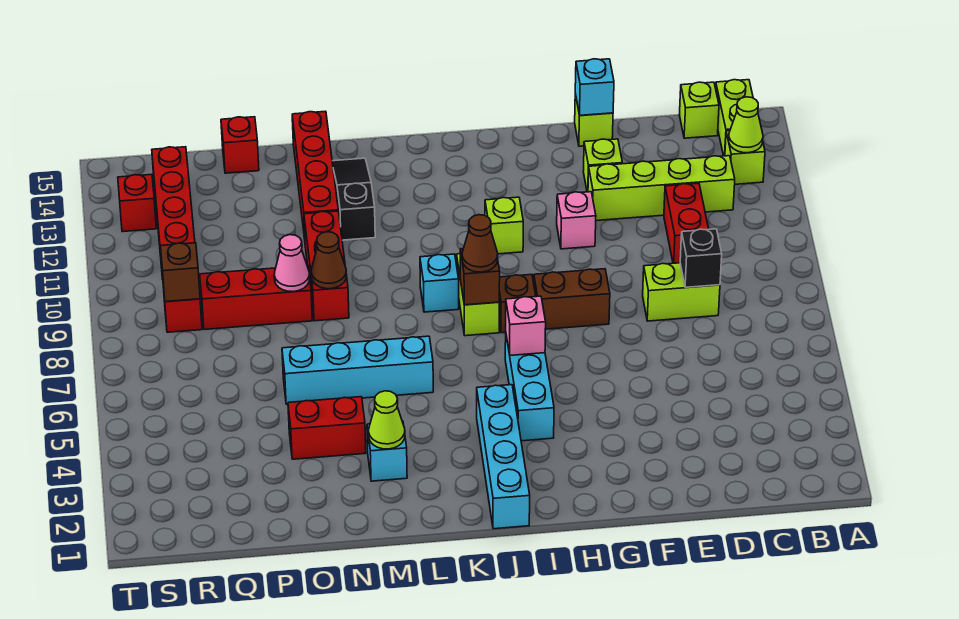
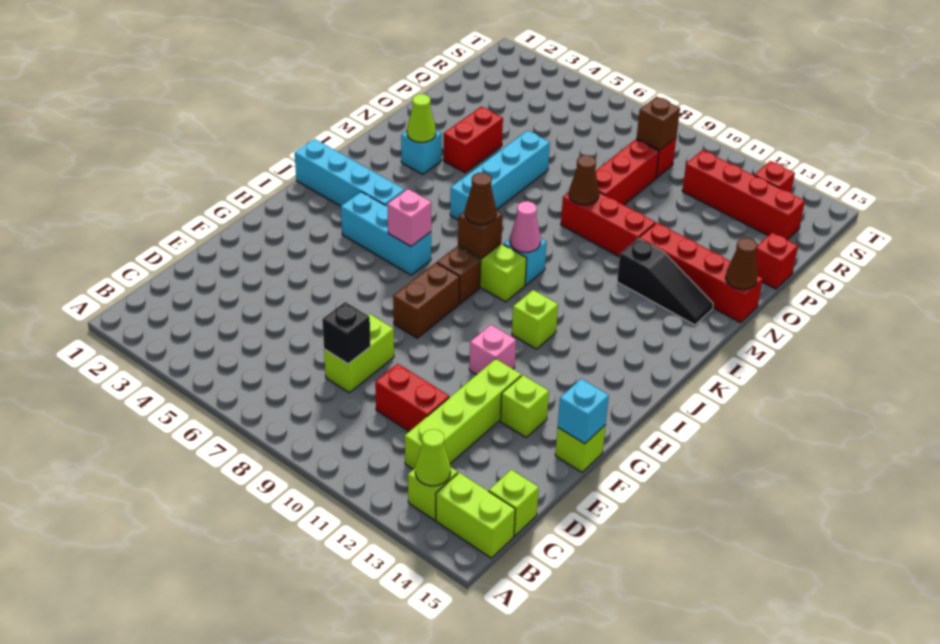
none -> brown 1x1 cone [726,238,758,290]
pink 1x1 cone [274,235,310,292] -> pink 1x1 cone moved to [510,201,541,252]

